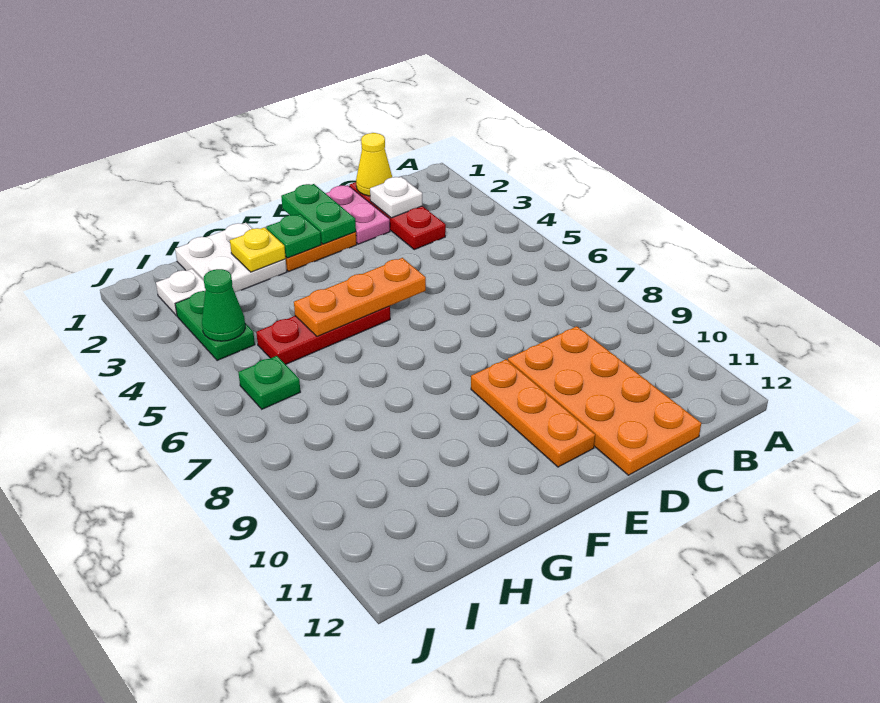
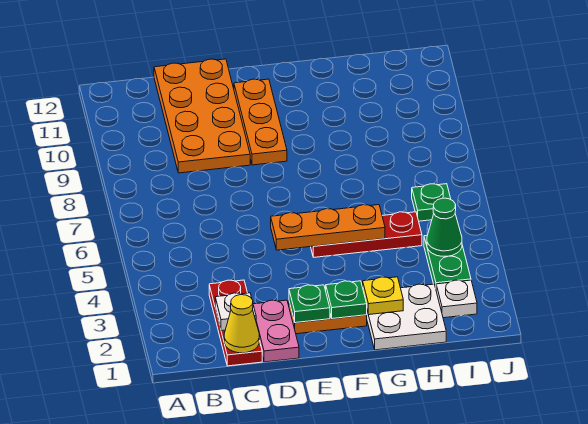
green 1x2 plate [281,184,356,244] -> green 1x1 plate [289,285,330,323]

